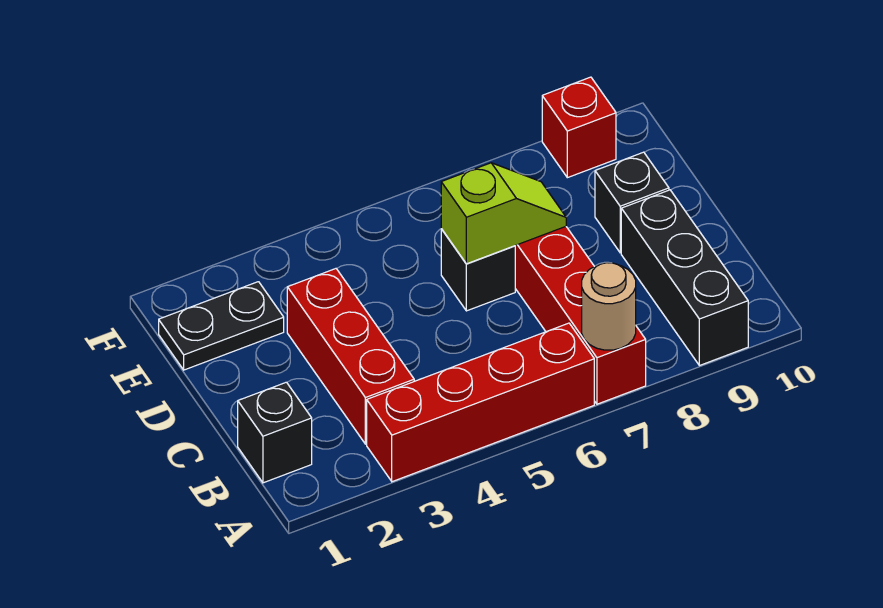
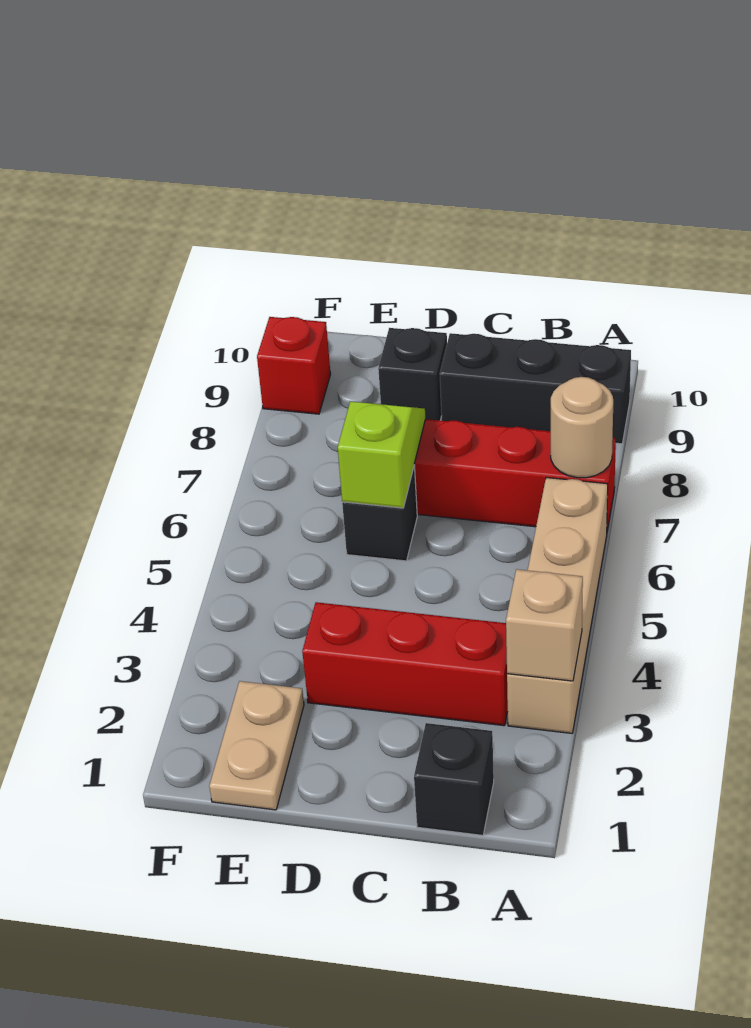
red 1x4 brick [367,323,594,482] -> tan 1x4 brick [507,478,608,733]
none -> tan 1x1 brick [506,569,583,681]
black 1x2 plate [159,282,284,370] -> tan 1x2 plate [209,681,304,810]

